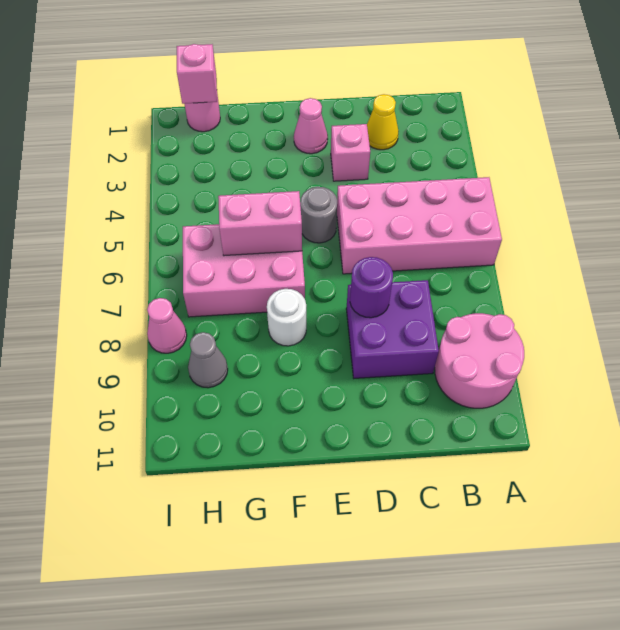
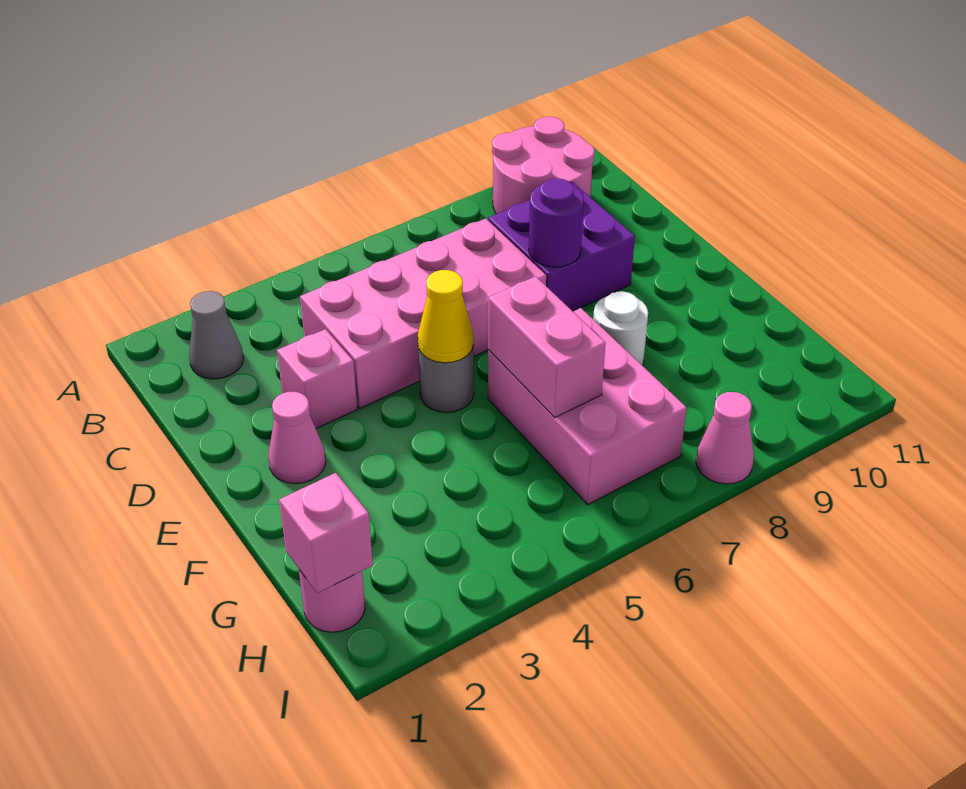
pink 2x4 brick [337,177,502,274] -> pink 2x4 brick turned to [300,219,546,408]
yellow 1x1 cone [367,94,399,150] -> yellow 1x1 cone moved to [418,270,474,363]
grey 1x1 cone [188,332,228,388] -> grey 1x1 cone moved to [189,291,243,379]

